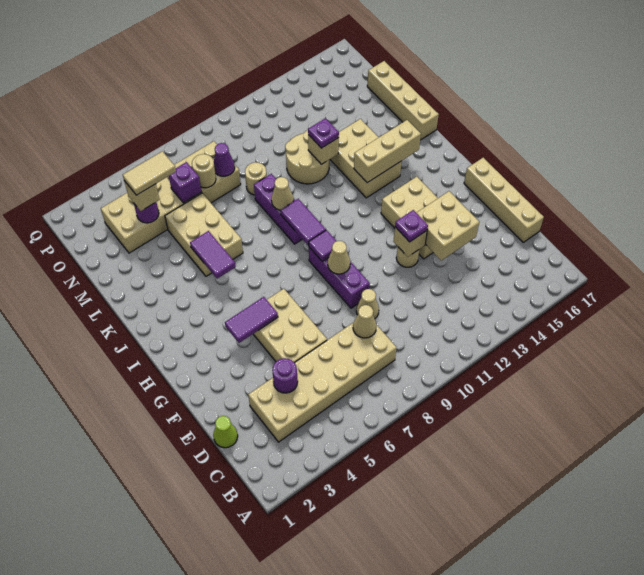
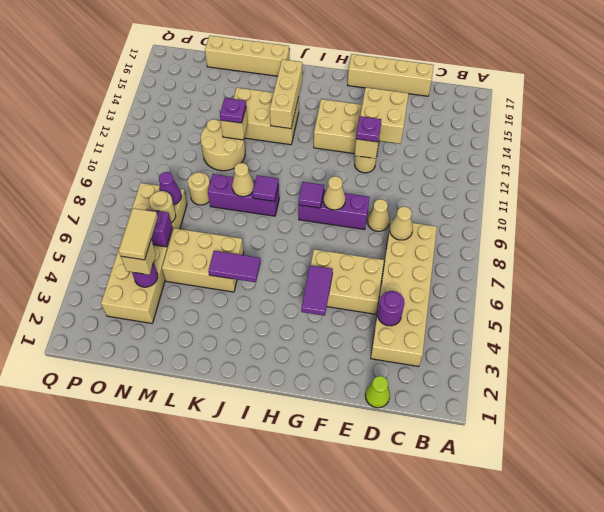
purple 1x2 tile [281,199,326,245] -> purple 1x1 tile [252,175,279,201]

